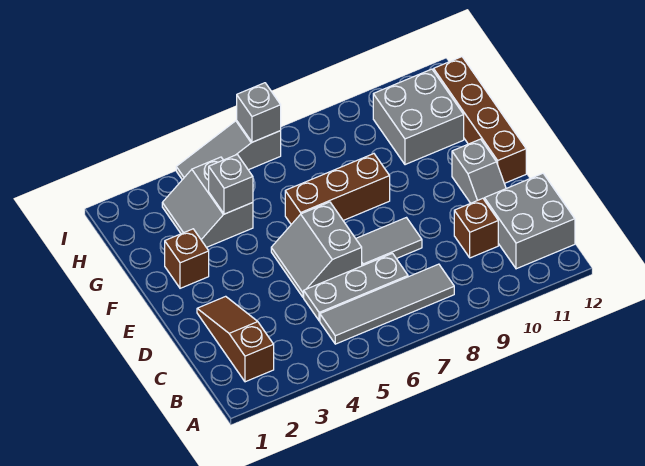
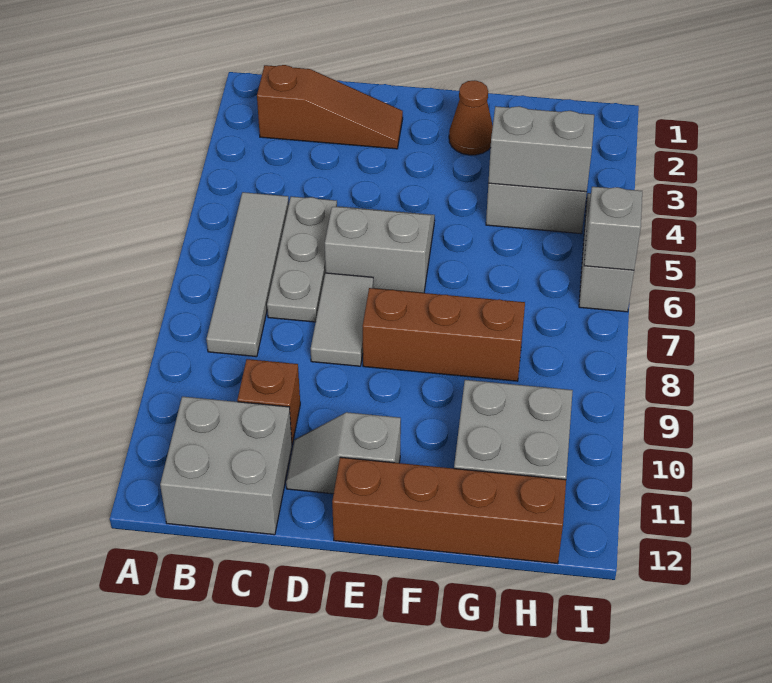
brown 1x1 brick [165,229,209,288] -> brown 1x1 cone [449,80,493,155]
brown 1x3 brick [285,154,390,224] -> brown 1x3 brick turned to [363,288,525,381]
grey 1x1 brick [209,155,253,214] -> grey 1x2 brick [488,106,594,192]

